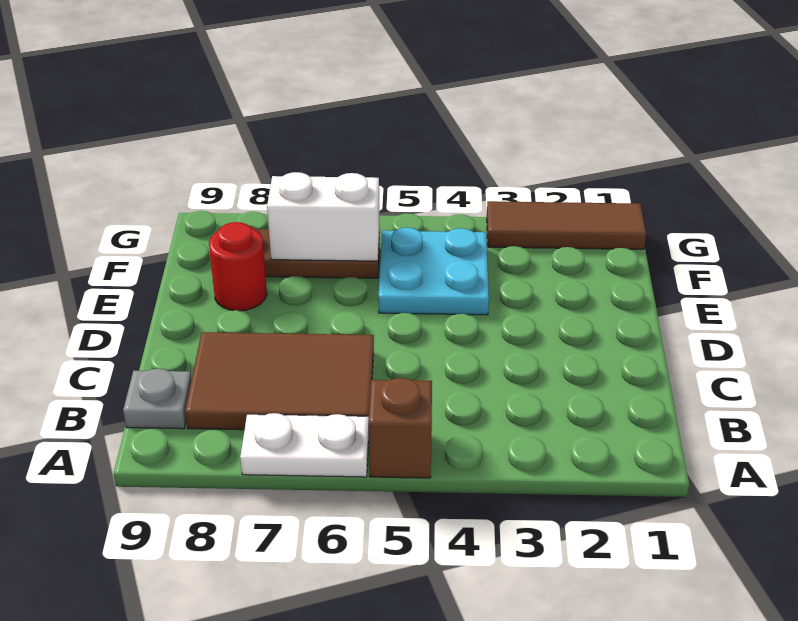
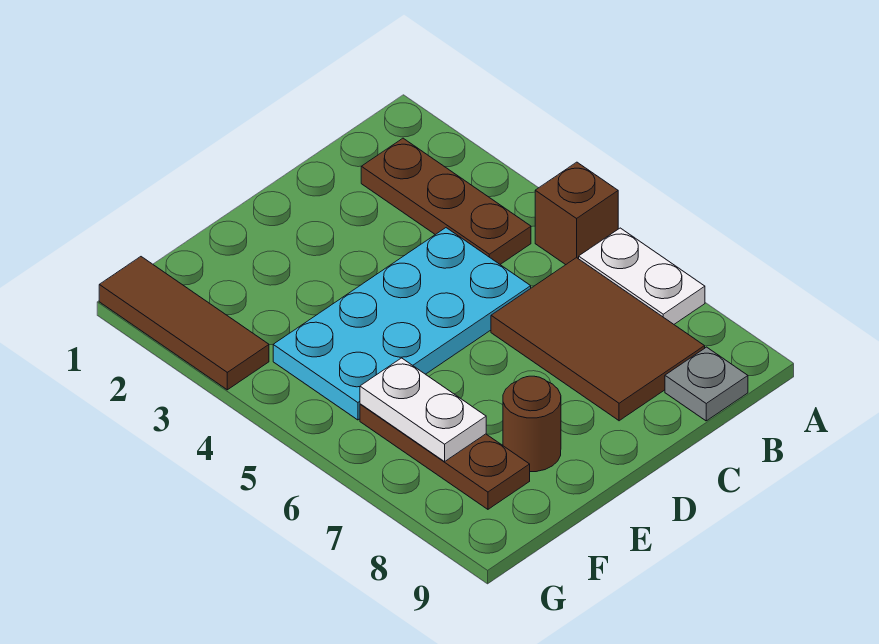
none -> brown 1x3 plate [361,138,531,264]
cyan 2x2 plate [379,228,489,315] -> cyan 2x4 plate [273,228,531,420]
red 1x1 round brick [209,222,267,311] -> brown 1x1 round brick [503,376,561,472]
white 1x2 brick [267,172,380,261] -> white 1x2 plate [360,358,486,462]

